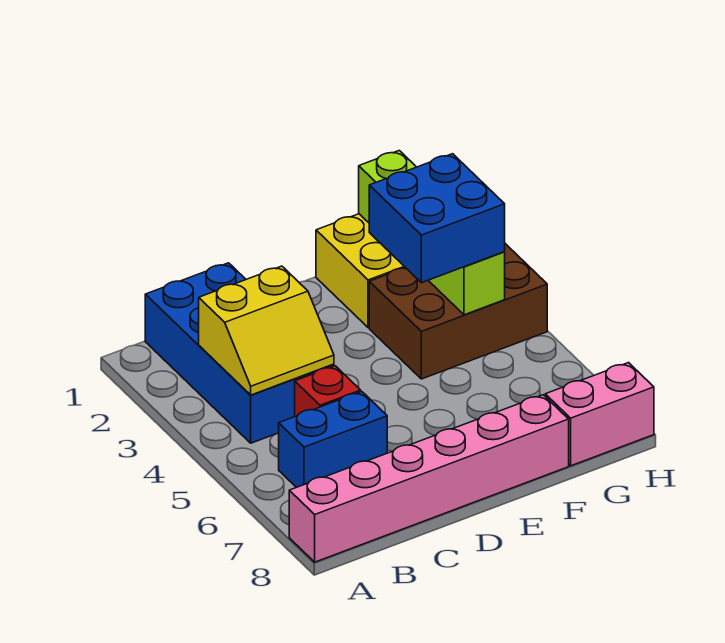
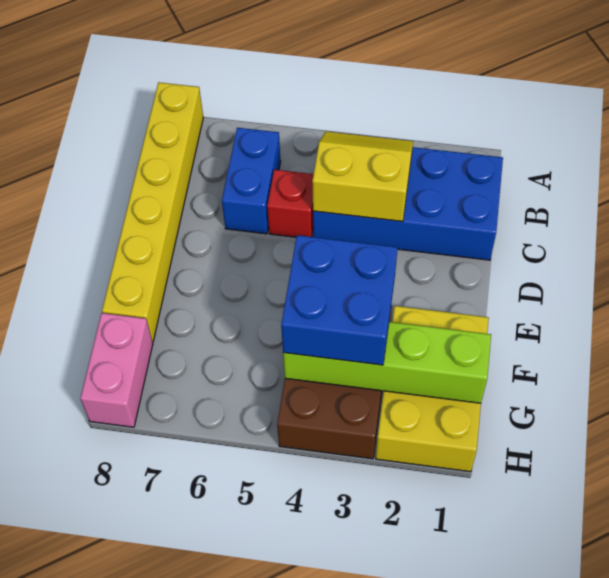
pink 1x6 brick [289,395,569,562] -> yellow 1x6 brick [102,82,203,342]
yellow 2x2 slope [199,266,334,395] -> yellow 2x2 slope turned to [312,131,413,222]

